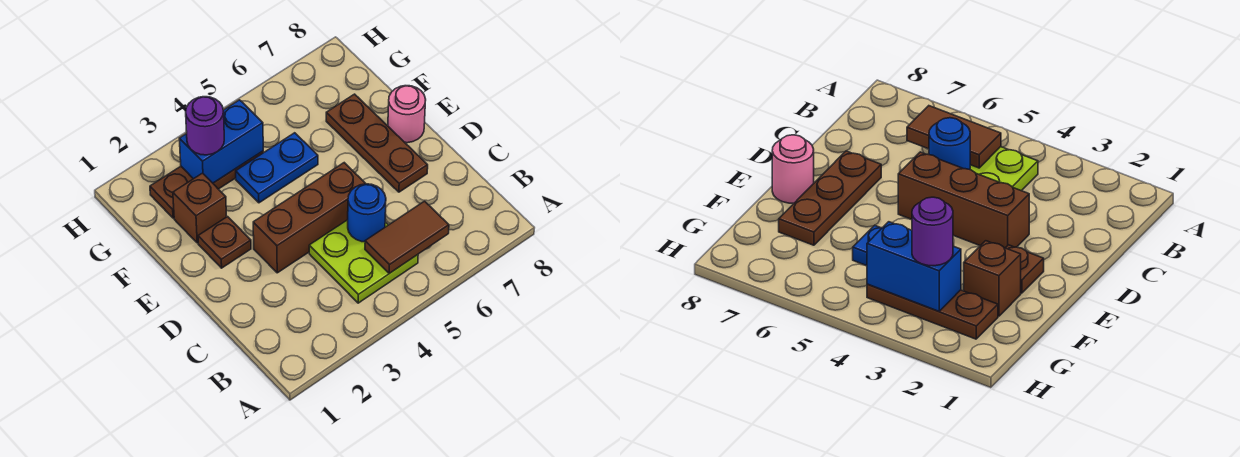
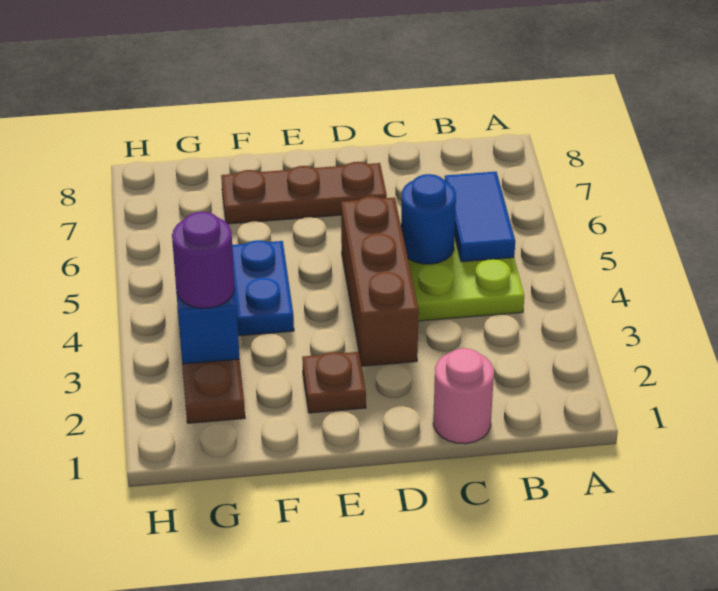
brown 1x2 tile [365,201,449,273] -> blue 1x2 tile [445,172,515,262]
pink 1x1 round brick [388,86,426,143] -> pink 1x1 round brick moved to [433,348,494,444]
brown 1x1 brick [173,173,226,243] -> none

